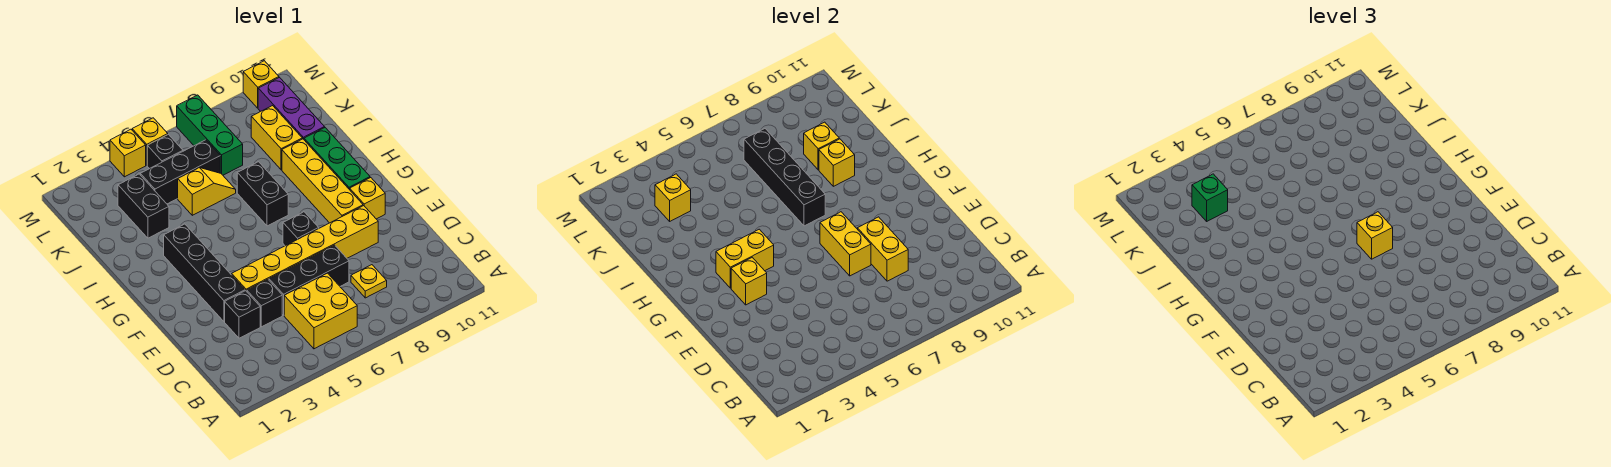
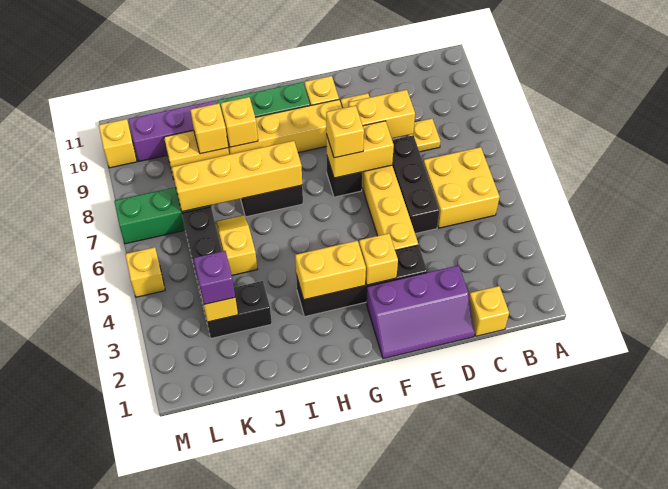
none -> purple 2x3 slope [366,265,475,359]
black 1x1 brick [225,291,260,338] -> none
black 1x1 brick [247,279,282,327] -> none
yellow 1x2 brick [716,229,774,288] -> yellow 1x2 brick turned to [295,241,366,300]
black 1x4 brick [744,129,825,226] -> yellow 1x4 brick [172,141,302,212]
green 1x1 brick [1192,174,1228,221] -> purple 1x1 brick [194,251,235,304]
black 1x1 brick [147,135,183,169] -> none
yellow 1x1 brick [110,129,146,177] -> yellow 1x1 brick moved to [469,286,509,336]

